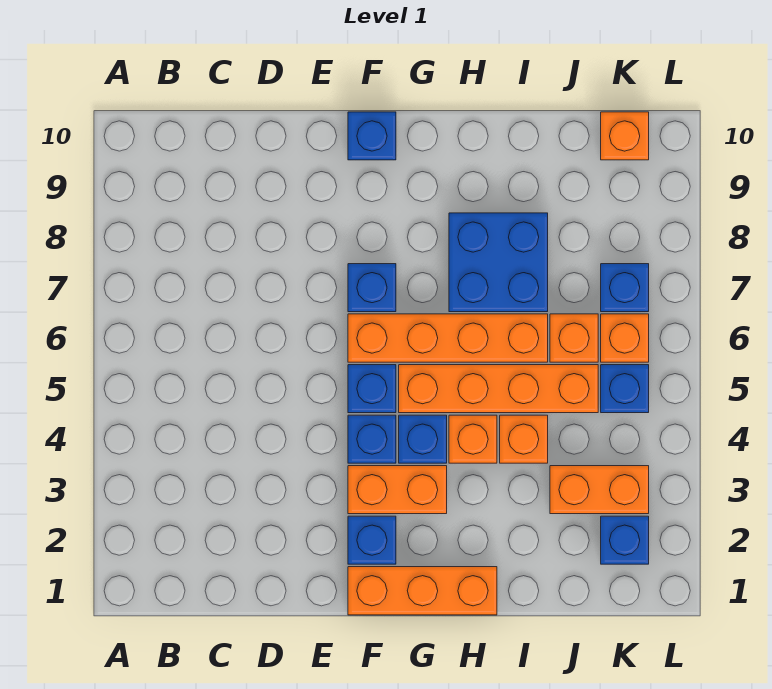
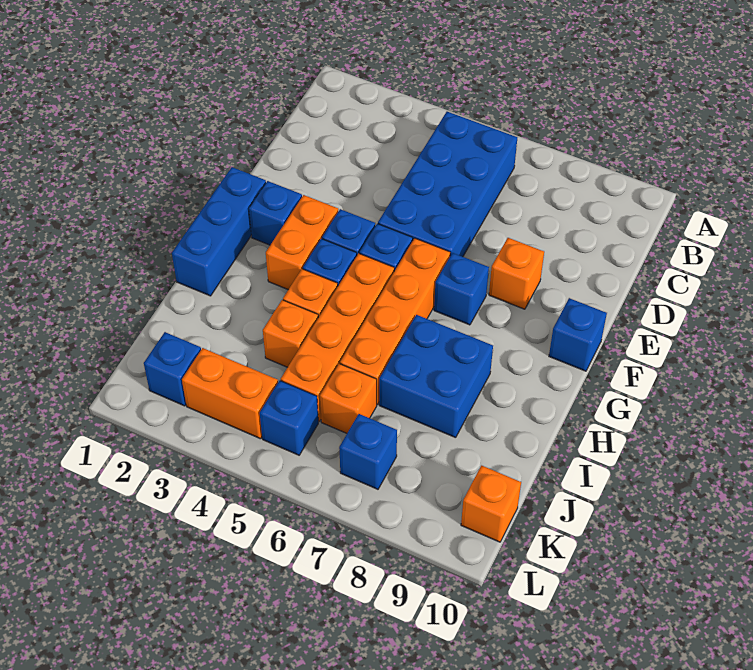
none -> blue 2x4 brick [378,112,517,257]
orange 1x3 brick [348,567,497,615] -> blue 1x3 brick [172,167,266,296]
orange 1x2 brick [550,466,649,514] -> orange 1x2 brick turned to [182,348,278,439]
orange 1x1 brick [601,314,649,362] -> orange 1x1 brick moved to [489,238,544,309]

